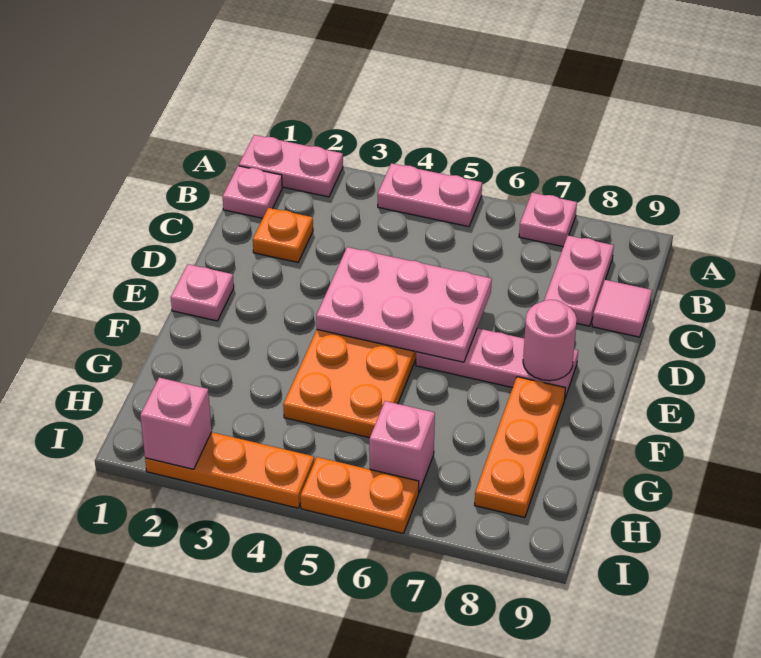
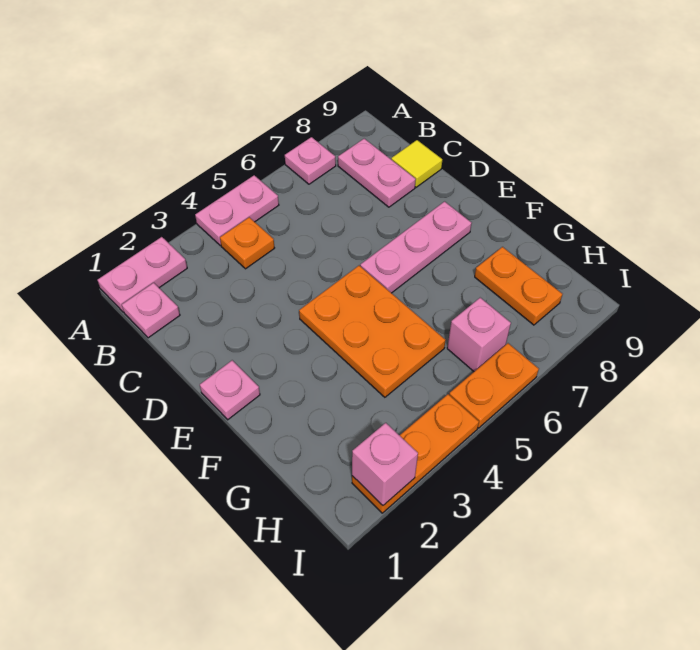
orange 1x1 plate [253,208,313,262] -> orange 1x1 plate moved to [220,217,274,269]
pink 1x1 tile [592,280,652,337] -> yellow 1x1 tile [391,140,442,187]
pink 2x3 plate [316,247,492,362] -> none
pink 1x1 round brick [523,300,577,381] -> none
orange 1x3 plate [475,377,565,518] -> orange 1x2 plate [475,247,562,325]

